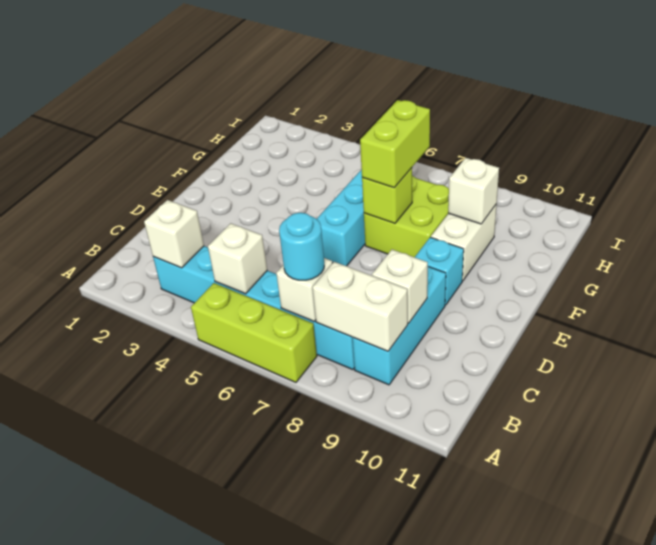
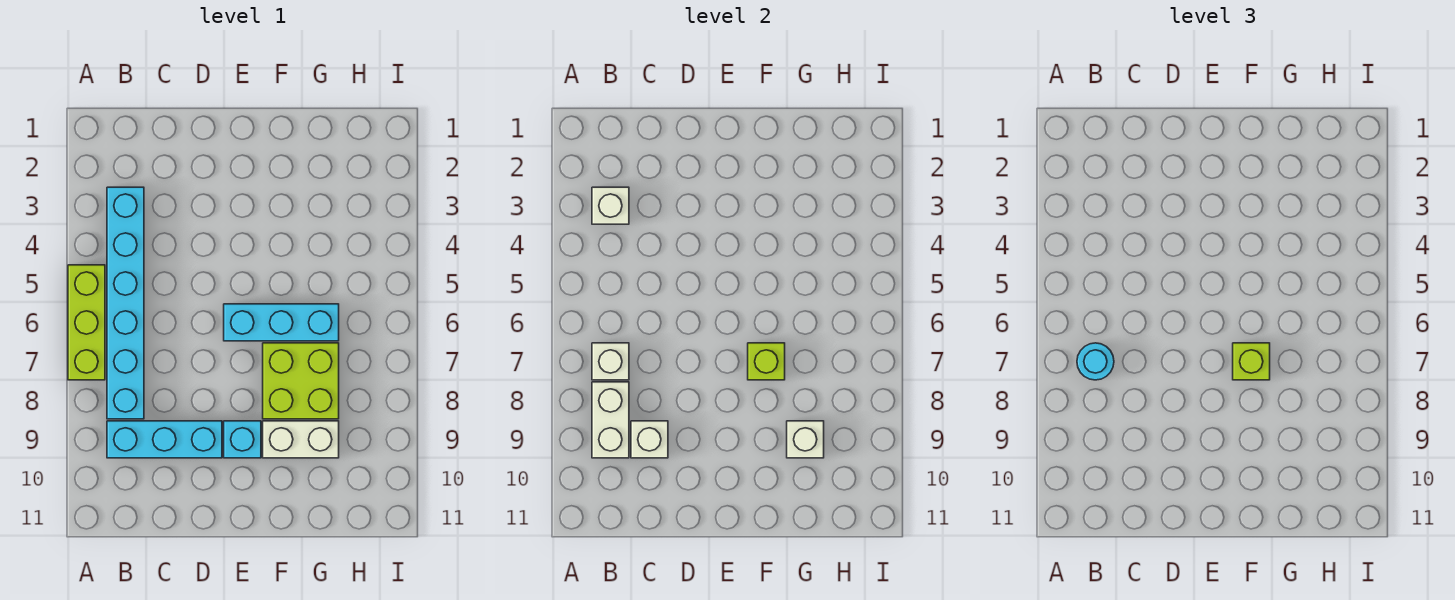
white 1x1 brick [208,223,267,294] -> none
lime 1x2 brick [360,100,430,188] -> lime 1x1 brick [1233,343,1270,380]

